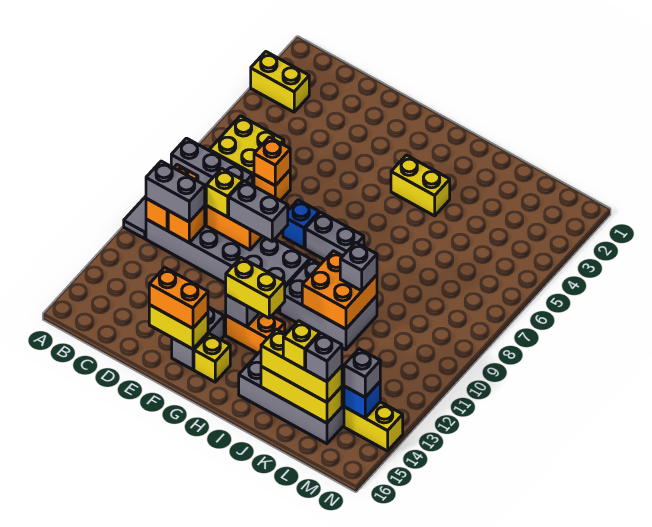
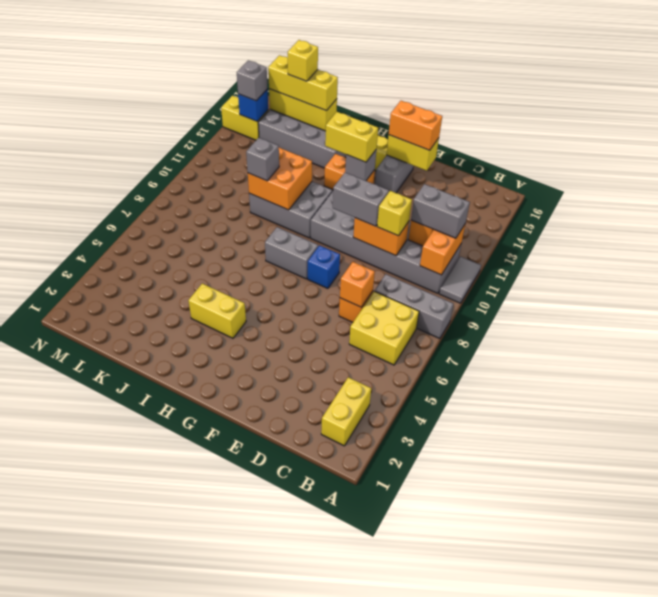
yellow 1x2 brick [251,52,309,112] -> yellow 1x2 brick turned to [321,377,371,446]
grey 1x1 brick [306,333,342,382] -> none

